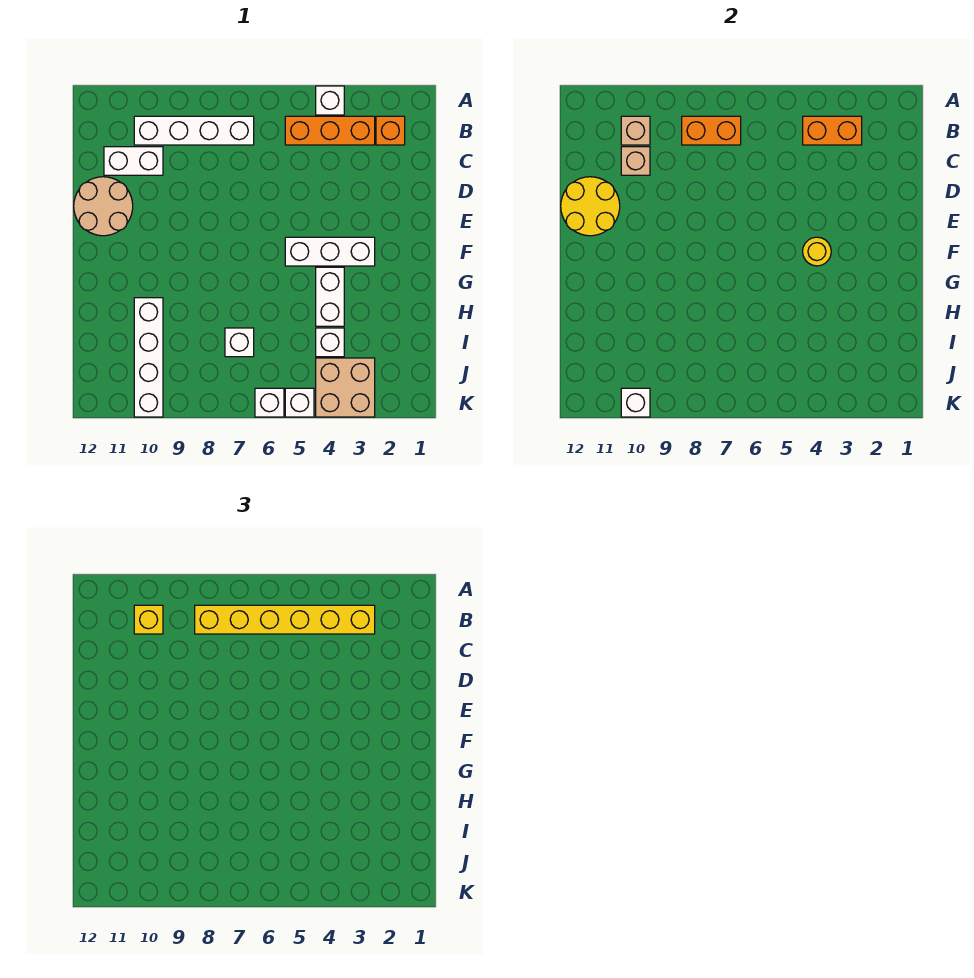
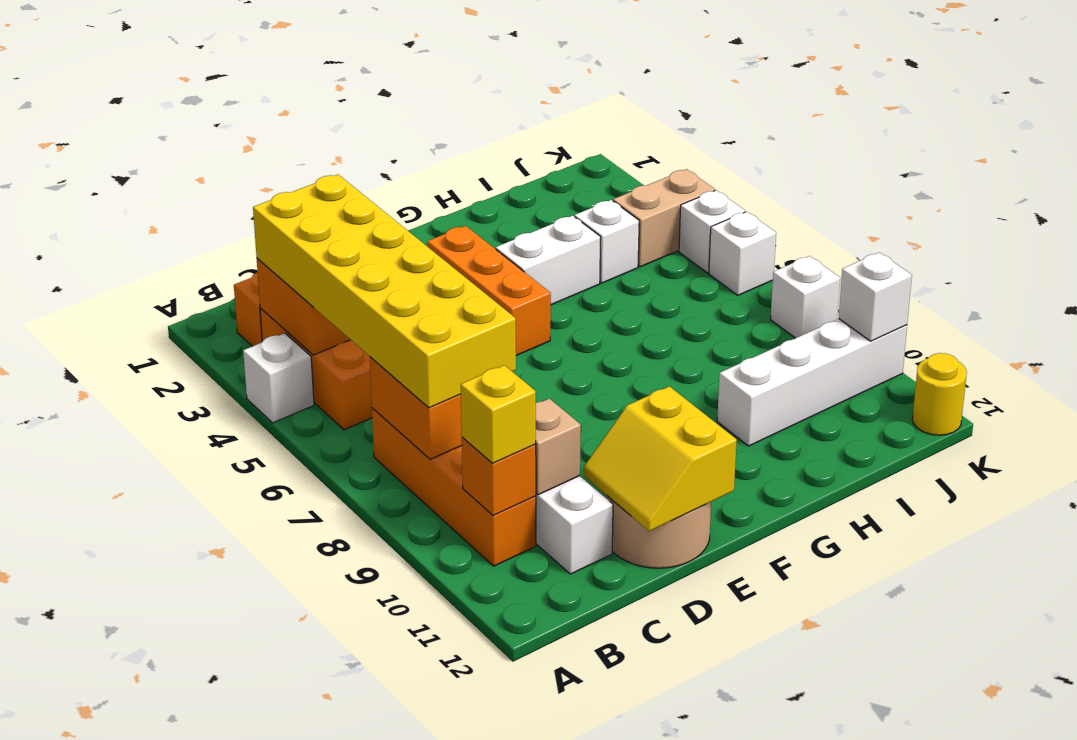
yellow 1x6 brick [195,605,375,634] -> yellow 2x6 brick [253,175,516,408]
white 1x4 brick [134,116,254,145] -> orange 1x4 brick [372,408,536,566]
tan 1x1 brick [621,116,650,145] -> orange 1x1 brick [462,437,536,516]
yellow 2x2 round brick [561,177,620,236] -> yellow 2x2 slope [584,386,737,531]
white 1x3 brick [285,237,375,266] -> orange 1x3 brick [427,226,551,355]
yellow 1x1 round brick [803,237,831,266] -> yellow 1x1 round brick moved to [912,353,967,435]
white 1x1 brick [225,328,254,357] -> white 1x1 brick moved to [770,256,840,338]
tan 2x2 brick [316,358,375,417] -> tan 1x2 brick [613,169,715,267]

